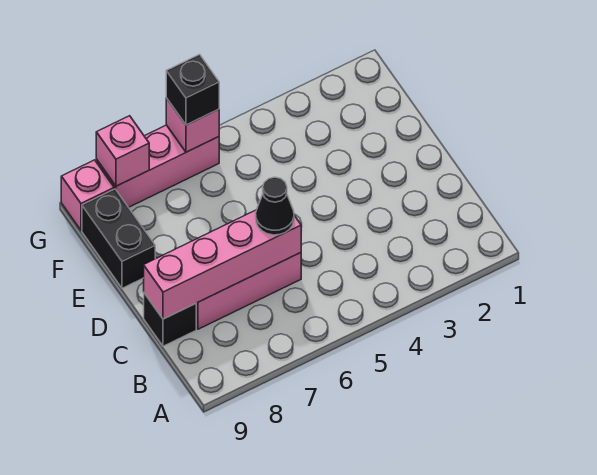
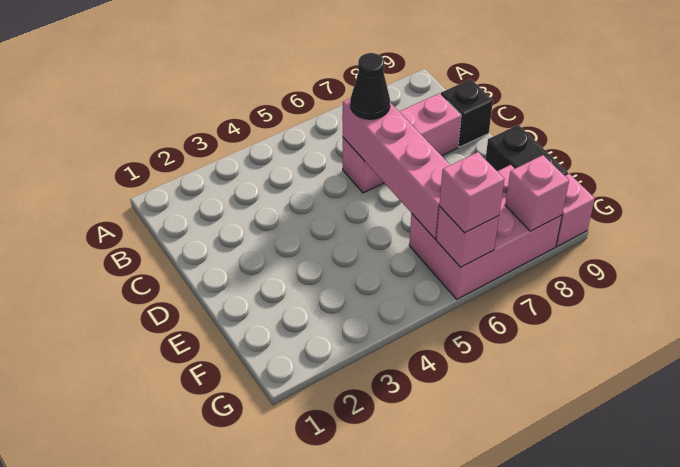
pink 1x4 brick [144,210,301,319] -> pink 1x4 brick turned to [343,99,450,239]
pink 1x3 brick [96,125,219,207] -> pink 2x3 brick [409,165,562,299]
black 1x1 brick [166,55,219,125] -> pink 1x1 brick [439,152,504,233]

